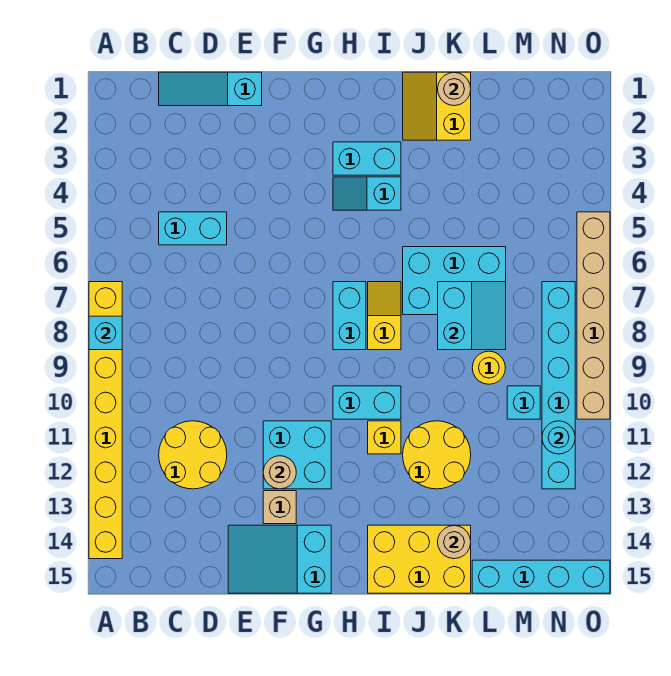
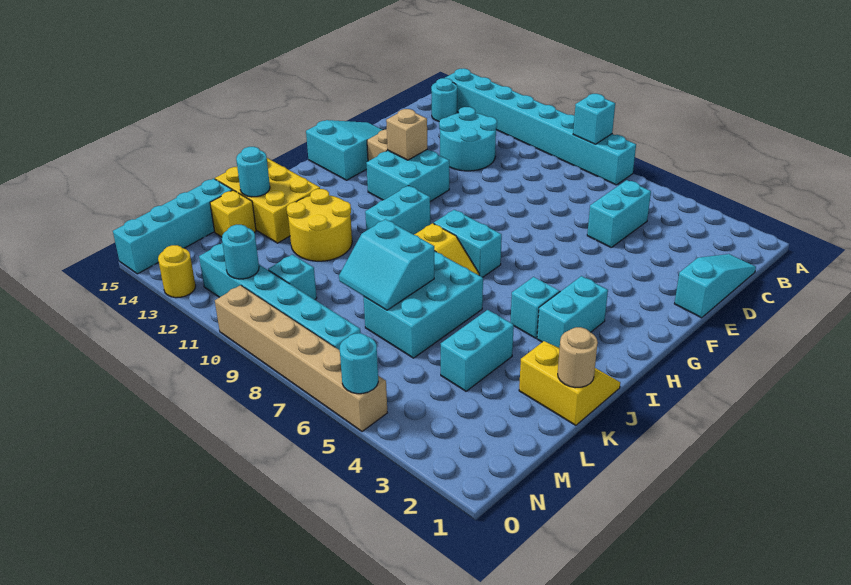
yellow 1x8 brick [89,282,122,559] -> cyan 1x8 brick [445,68,636,185]
none -> cyan 1x1 round brick [431,78,457,121]
yellow 2x2 round brick [159,421,227,489] -> cyan 2x2 round brick [439,107,497,171]
tan 1x1 round brick [263,456,296,489] -> tan 1x1 brick [386,109,427,160]
yellow 1x1 brick [368,421,401,454] -> yellow 1x1 brick moved to [210,190,256,237]
yellow 2x3 brick [368,525,471,593] -> yellow 2x3 brick turned to [215,158,320,243]
none -> cyan 1x2 brick [441,310,514,391]
tan 1x1 round brick [438,525,471,559] -> cyan 1x1 round brick [236,147,270,197]
yellow 1x1 round brick [472,351,505,384] -> yellow 1x1 round brick moved to [158,245,196,298]
none -> cyan 1x1 round brick [340,333,378,394]

